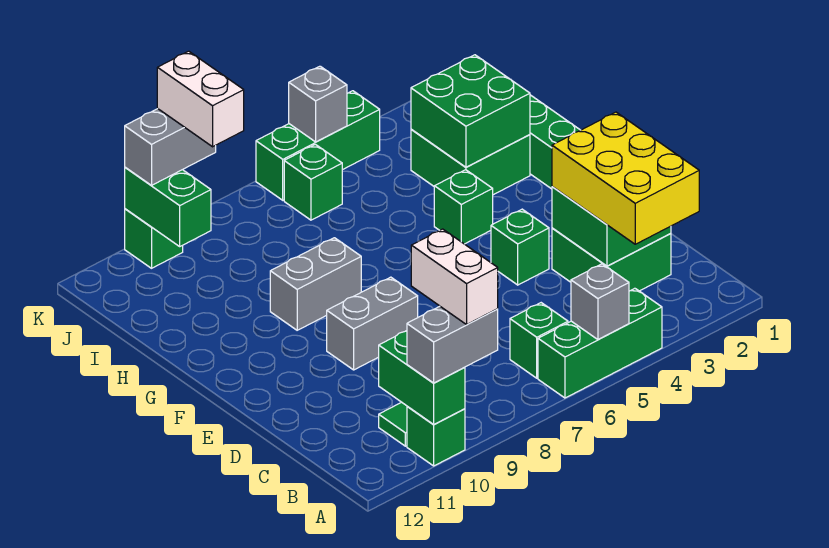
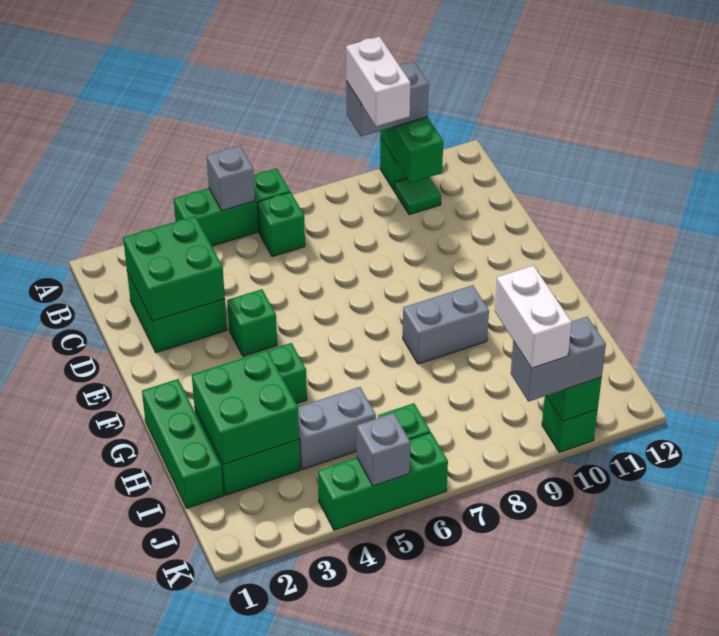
yellow 2x3 brick [552,112,699,244] -> none
grey 1x2 brick [327,277,418,370] -> grey 1x2 brick moved to [298,387,376,470]

